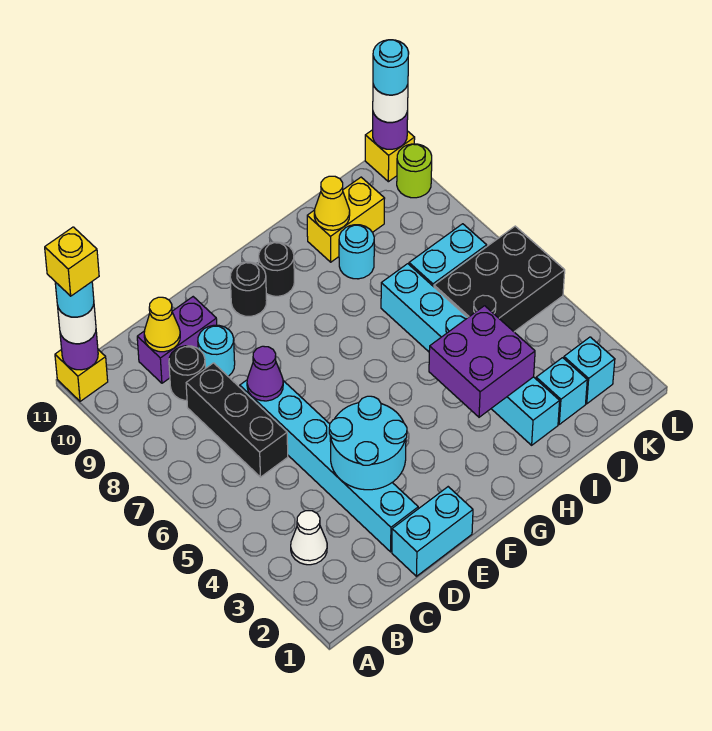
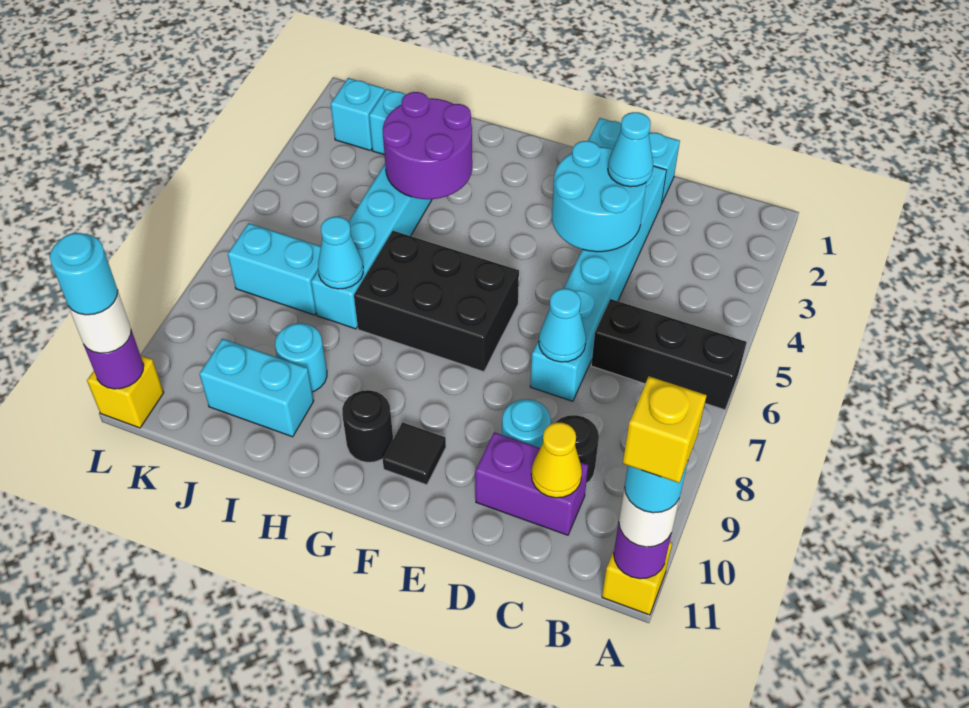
white 1x1 cone [291,511,327,565] -> none
black 1x3 brick [186,363,288,477] -> black 1x3 brick turned to [591,299,747,410]
none -> cyan 1x1 cone [608,112,653,187]
purple 1x1 cone [247,346,283,401] -> cyan 1x1 cone [539,289,586,362]
black 1x1 round brick [230,262,267,316] -> black 1x1 tile [383,422,446,485]
purple 2x2 brick [429,306,535,417] -> purple 2x2 round brick [383,92,472,199]
none -> cyan 1x1 cone [318,217,363,289]
yellow 1x2 brick [307,177,385,262] -> cyan 1x2 brick [199,339,314,437]
yellow 1x1 cone [314,176,350,230] -> none
black 2x3 brick [434,226,565,332] -> black 2x3 brick moved to [354,231,519,372]
lime 1x1 round brick [397,144,432,198] -> none

